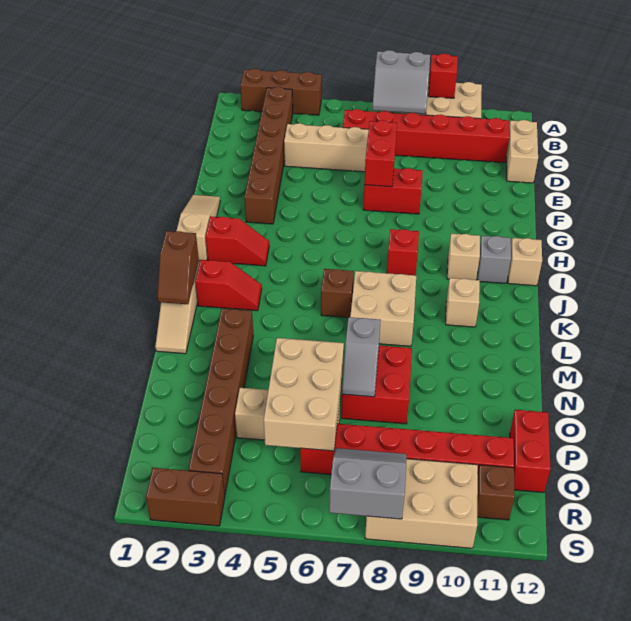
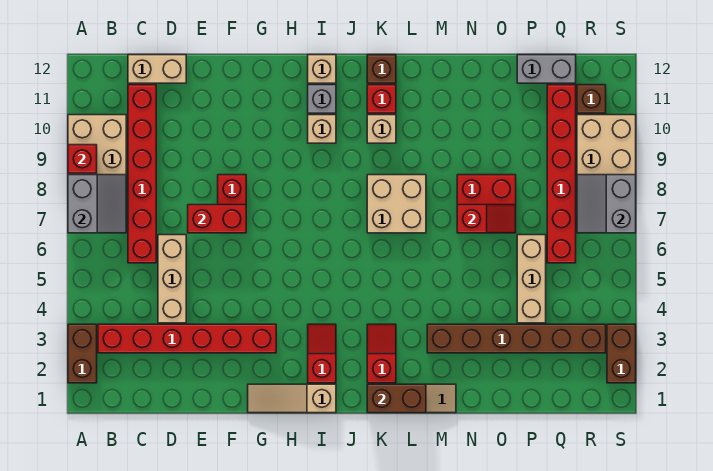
brown 1x3 brick [240,69,322,115] -> brown 1x2 brick [68,324,97,383]
brown 1x6 brick [244,87,293,224] -> red 1x6 brick [98,324,276,353]
red 1x1 brick [387,229,419,275] -> red 1x1 brick moved to [367,85,396,113]
brown 1x2 slope [157,231,199,304] -> brown 1x2 brick [367,384,426,413]
brown 1x1 brick [321,269,354,317] -> brown 1x1 brick moved to [367,55,396,83]
grey 1x2 slope [342,317,381,397] -> red 1x2 slope [457,205,516,233]
tan 2x3 brick [264,338,344,451] -> none
red 1x2 brick [510,410,550,493] -> grey 1x2 brick [517,55,576,83]

